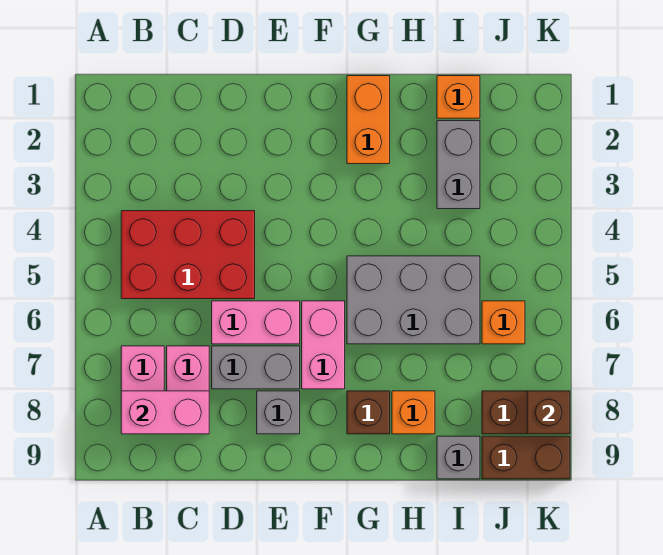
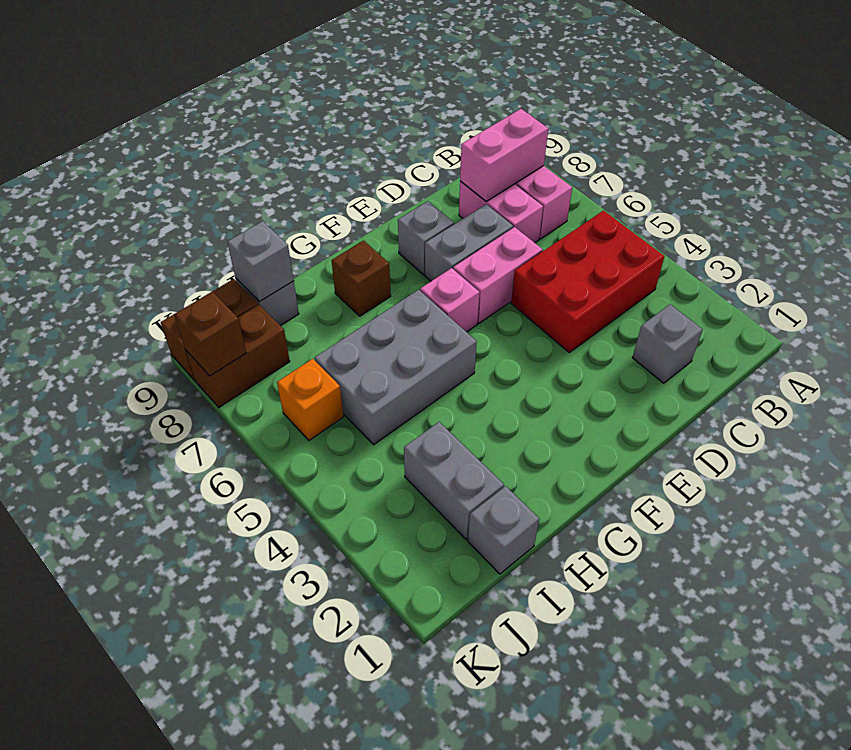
none -> grey 1x1 brick [633,304,703,383]
pink 1x2 brick [302,301,345,389] -> pink 1x1 brick [420,268,480,332]
orange 1x2 brick [347,76,390,164] -> none
orange 1x1 brick [392,391,435,434] -> none
orange 1x1 brick [437,76,480,118] -> grey 1x1 brick [468,486,539,574]
none -> grey 1x1 brick [227,221,294,301]

